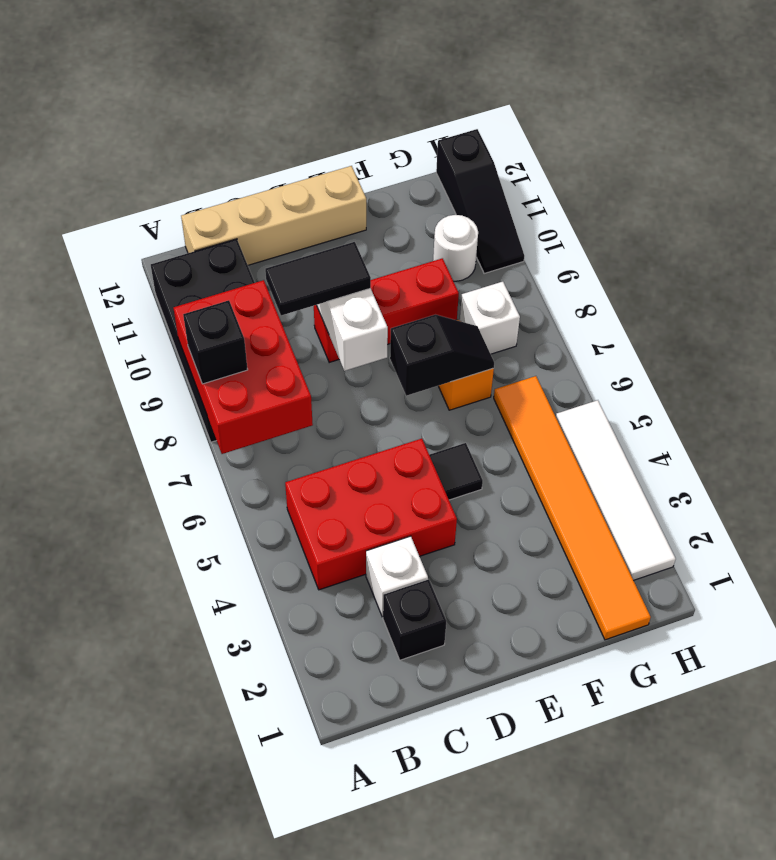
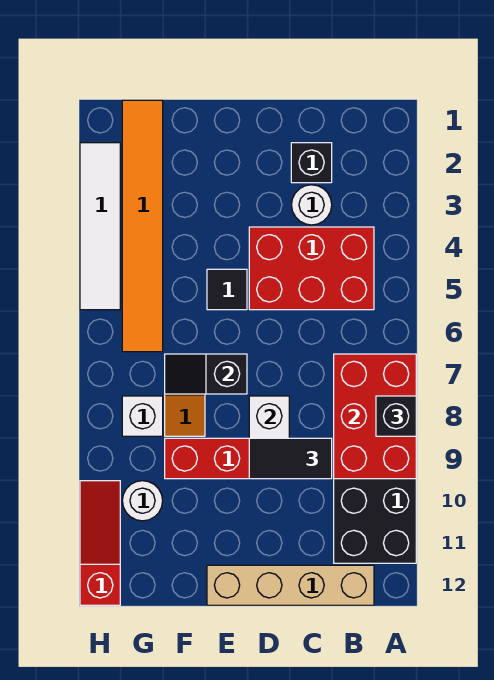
white 1x1 brick [366,536,428,617] -> white 1x1 round brick [292,185,332,225]
black 1x3 slope [436,129,524,273] -> red 1x3 slope [80,481,120,605]

